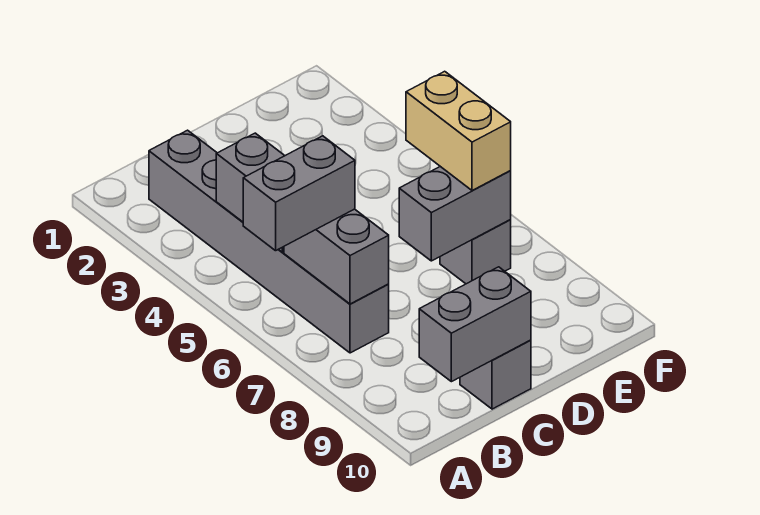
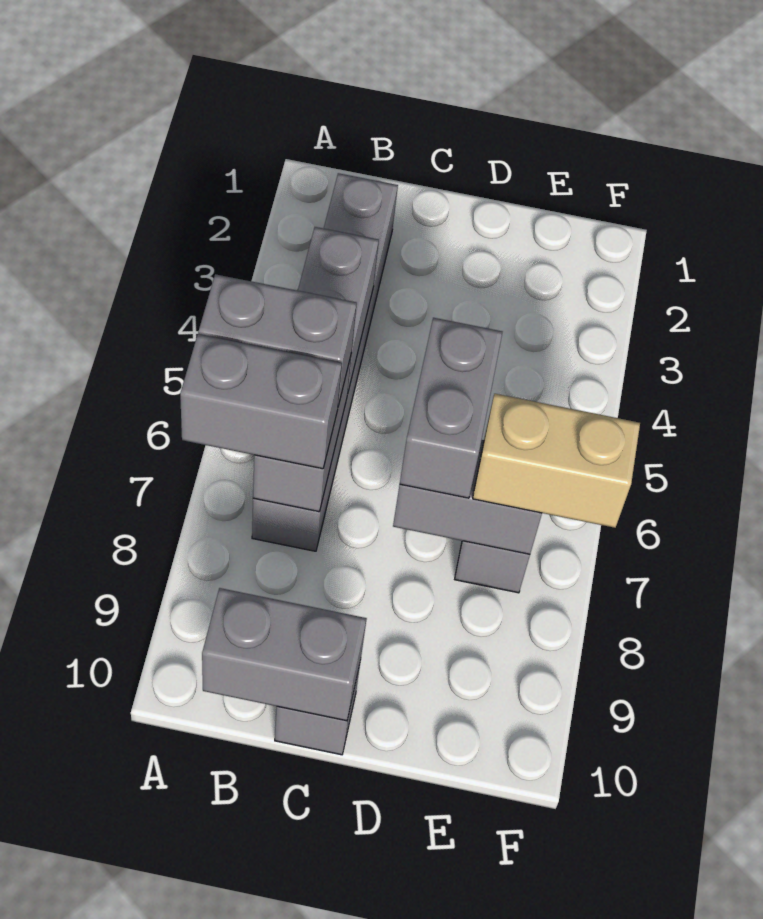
none -> grey 1x2 brick [180,334,342,469]
none -> grey 1x2 brick [400,318,502,498]
tan 1x2 brick [406,71,511,191] -> tan 1x2 brick turned to [473,394,640,528]

